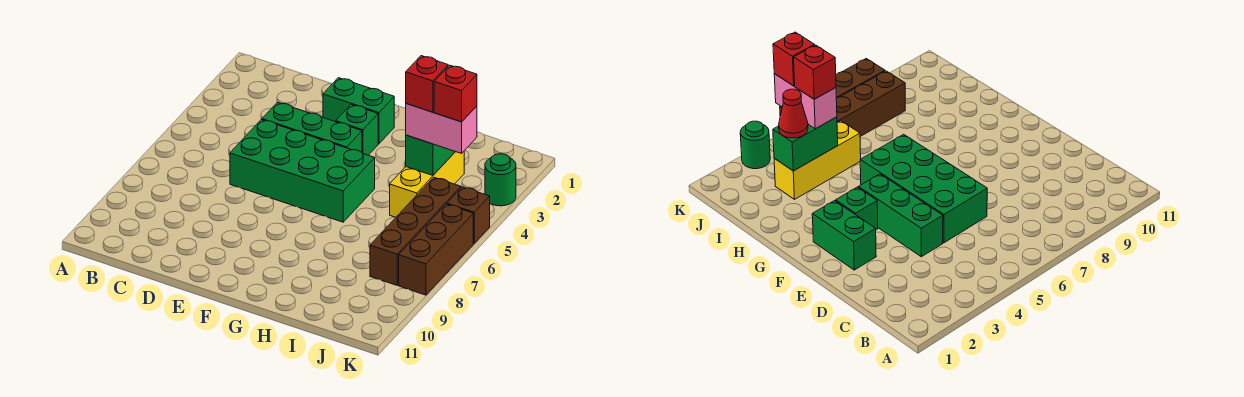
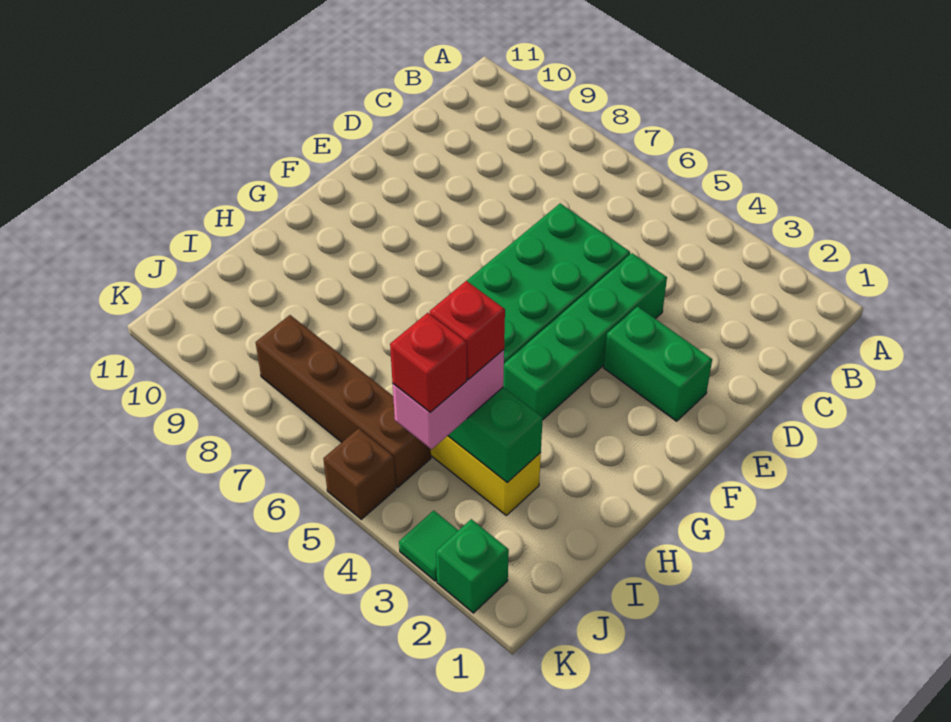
green 1x3 brick [262,102,362,152] -> green 1x4 brick [503,253,667,419]
green 1x2 brick [323,78,394,144] -> green 1x2 brick turned to [604,307,712,421]
green 1x1 brick [336,105,378,155] -> green 1x1 brick moved to [436,519,509,613]
red 1x1 cone [779,89,808,138] -> none
green 1x1 round brick [485,154,516,206] -> green 1x1 tile [399,510,459,581]
brown 1x3 brick [399,204,473,295] -> none

